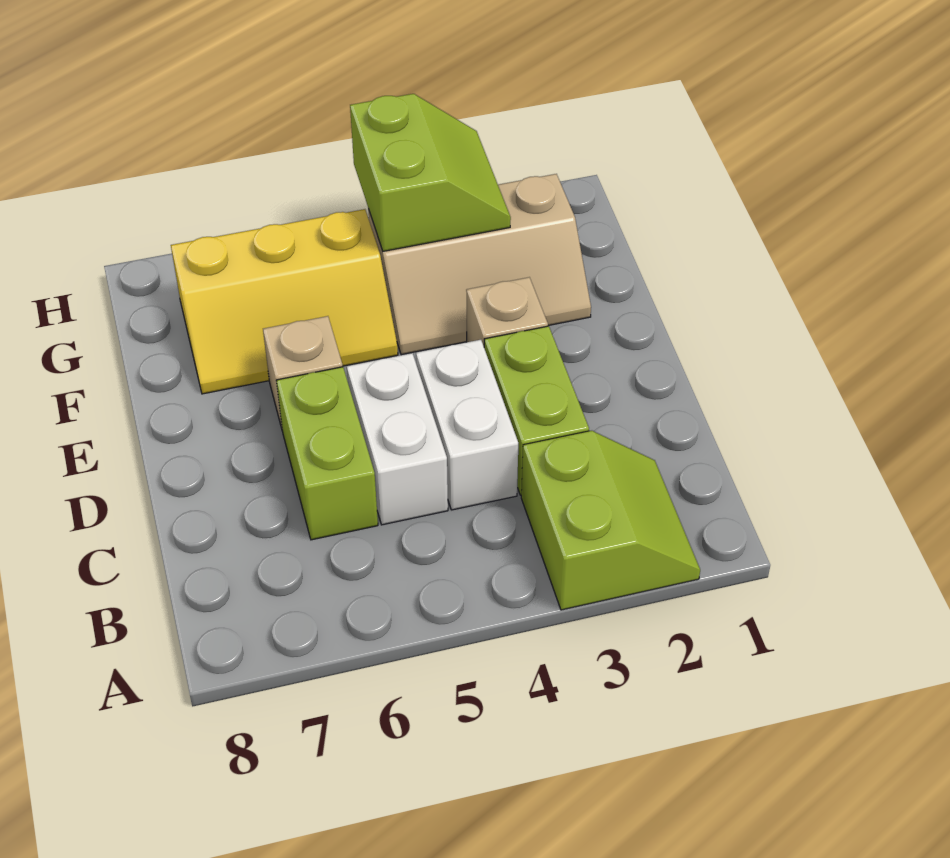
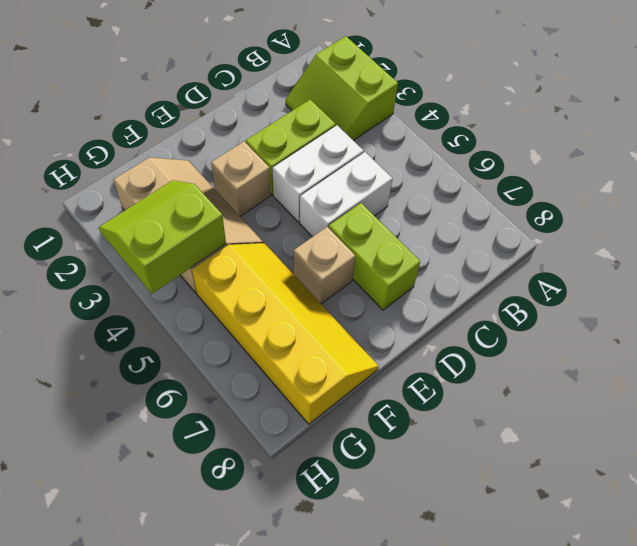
lime 2x2 slope [521,431,700,610] -> lime 2x2 slope turned to [286,36,398,141]
lime 1x2 brick [276,367,378,540] -> lime 1x2 brick turned to [329,203,420,310]
yellow 2x3 slope [171,209,398,394] -> yellow 2x4 slope [192,243,379,424]

